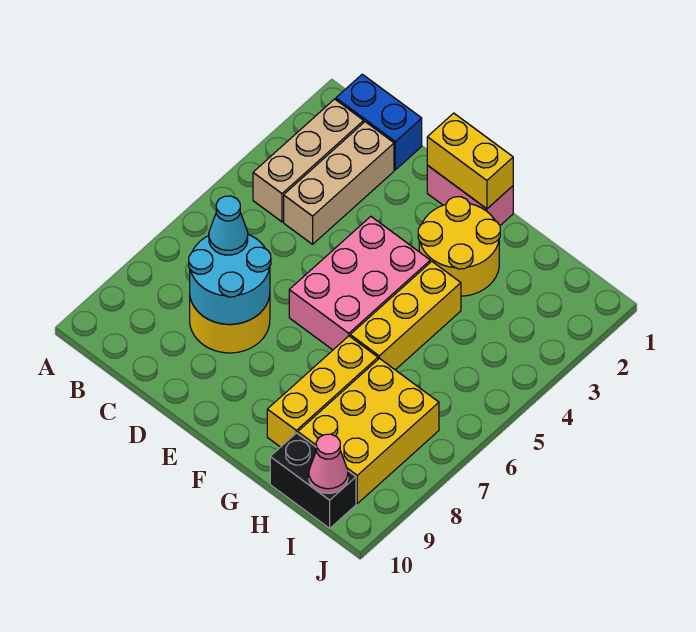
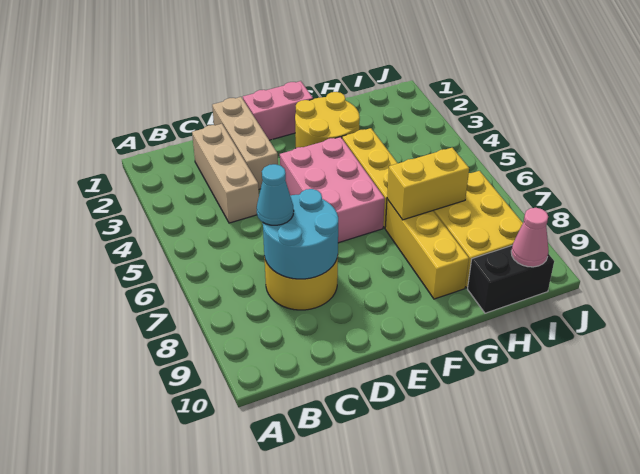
blue 1x2 brick [336,74,422,170] -> none
tan 1x3 brick [253,99,364,222] -> tan 1x3 brick moved to [212,97,278,189]
yellow 1x2 brick [427,113,513,209] -> yellow 1x2 brick moved to [387,148,469,220]

